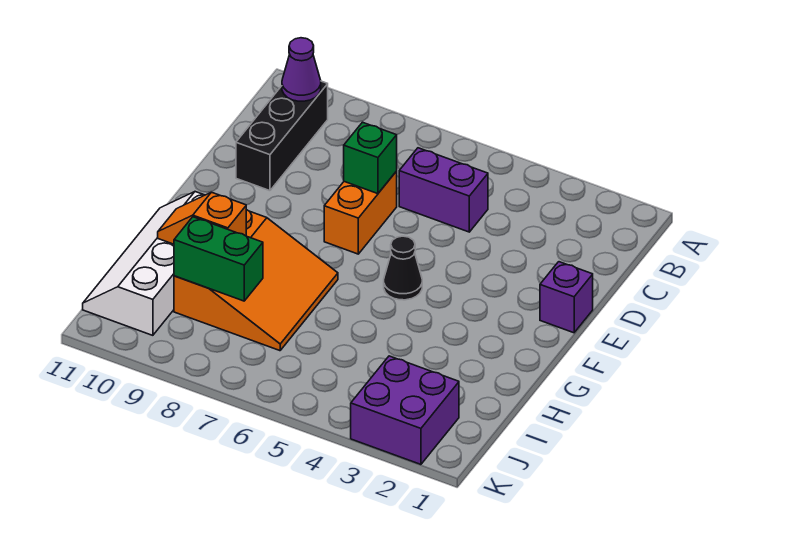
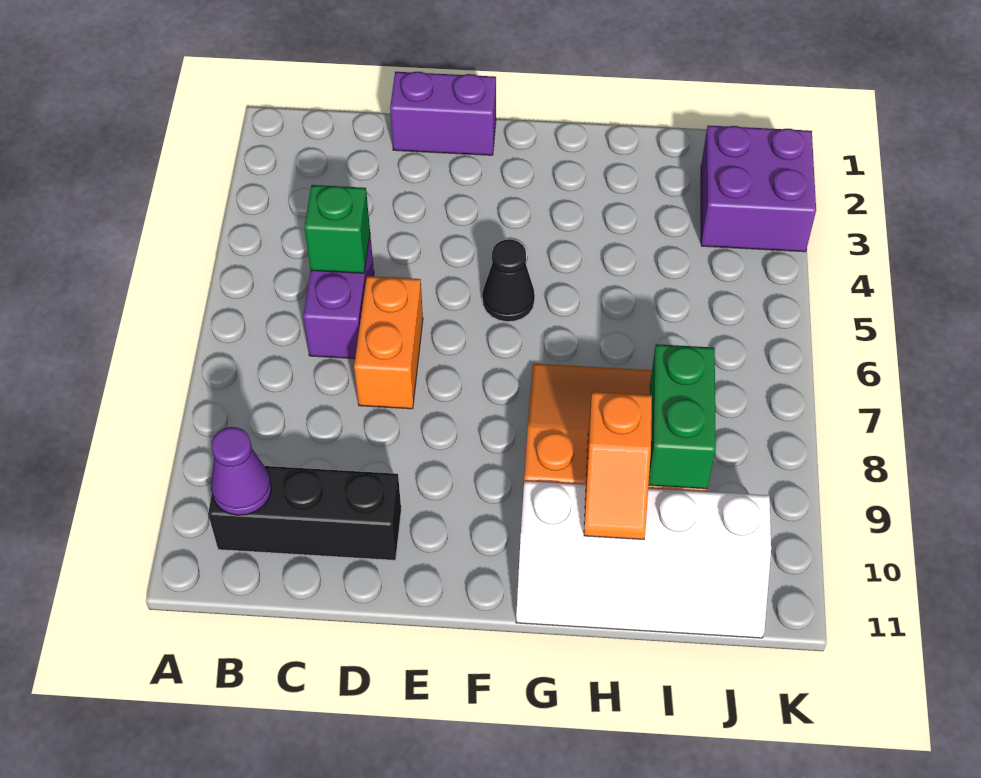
orange 1x2 brick [324,171,397,254] -> orange 1x2 brick turned to [354,276,423,409]
green 1x1 brick [344,122,397,194] -> green 1x1 brick moved to [304,185,370,273]
purple 1x1 brick [540,262,593,333] -> purple 1x2 brick [390,72,496,155]

